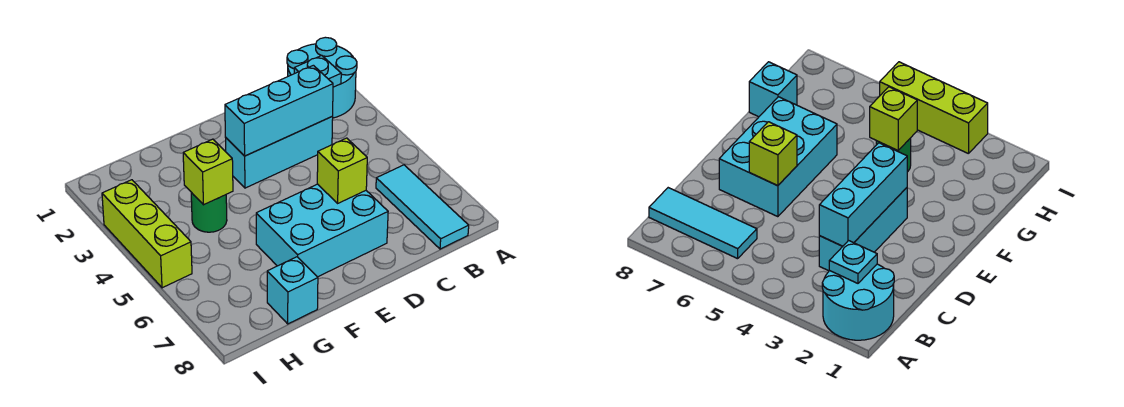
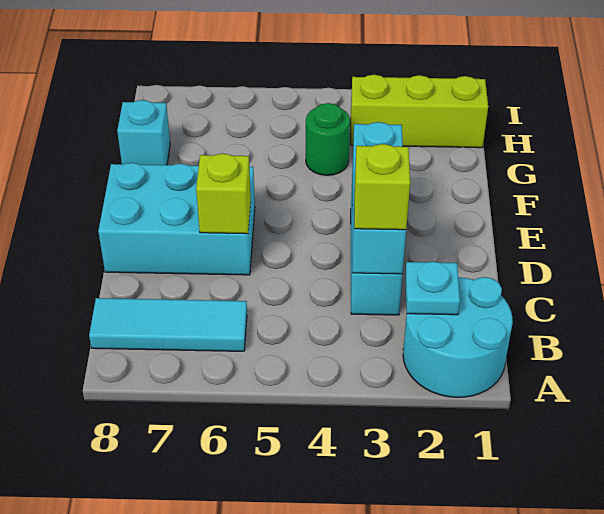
cyan 2x3 brick [256,184,388,277] -> cyan 2x3 brick turned to [98,163,255,275]
lime 1x1 brick [183,139,233,205] -> lime 1x1 brick moved to [354,144,410,230]
lime 1x3 brick [102,180,192,288] -> lime 1x3 brick moved to [351,75,488,148]

